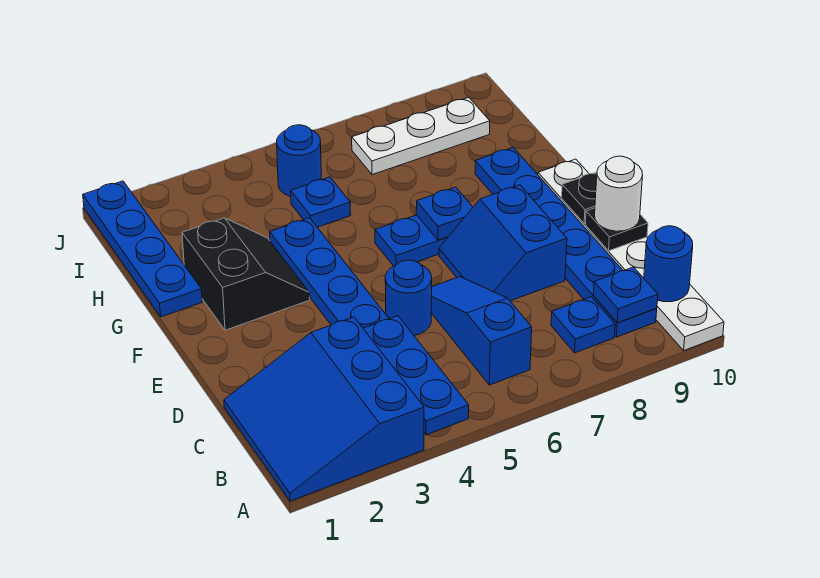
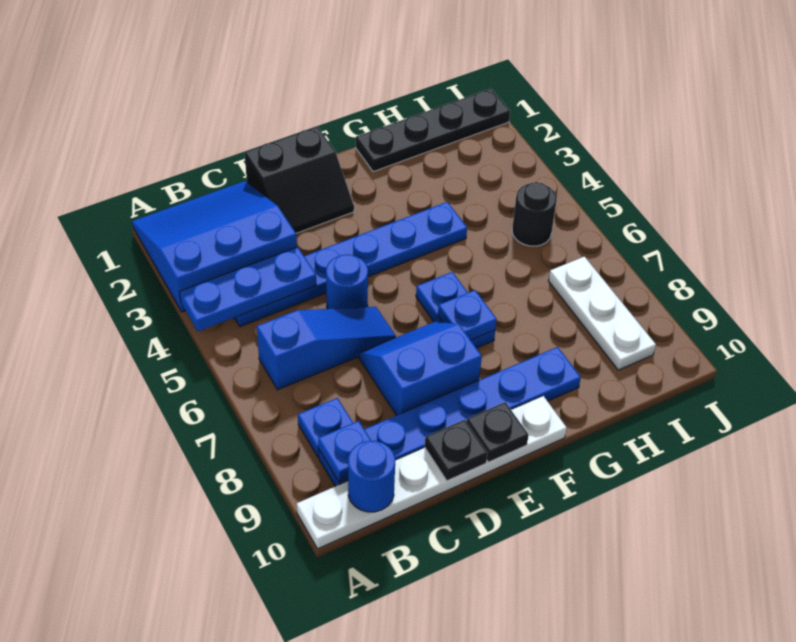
white 1x1 round brick [595,156,643,231] -> none
black 2x2 slope [182,218,310,330] -> black 2x2 slope moved to [245,127,354,233]
blue 1x4 plate [83,181,202,317] -> black 1x4 plate [356,89,510,172]
blue 1x1 plate [291,177,351,227] -> none
blue 1x1 round brick [277,125,321,197] -> black 1x1 round brick [512,182,557,246]

